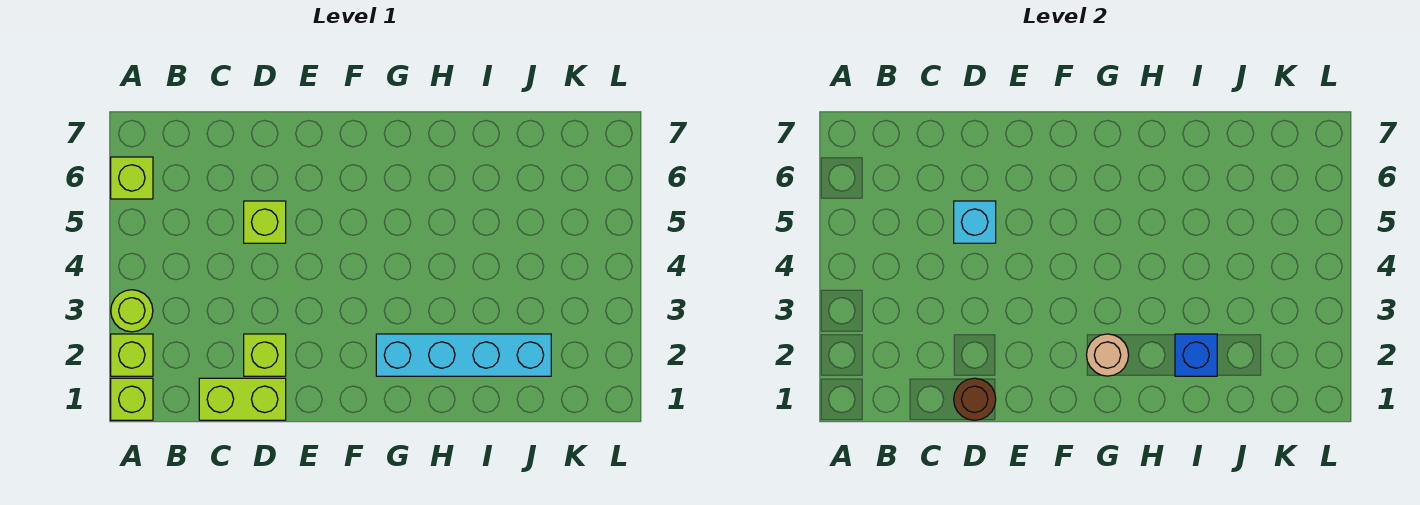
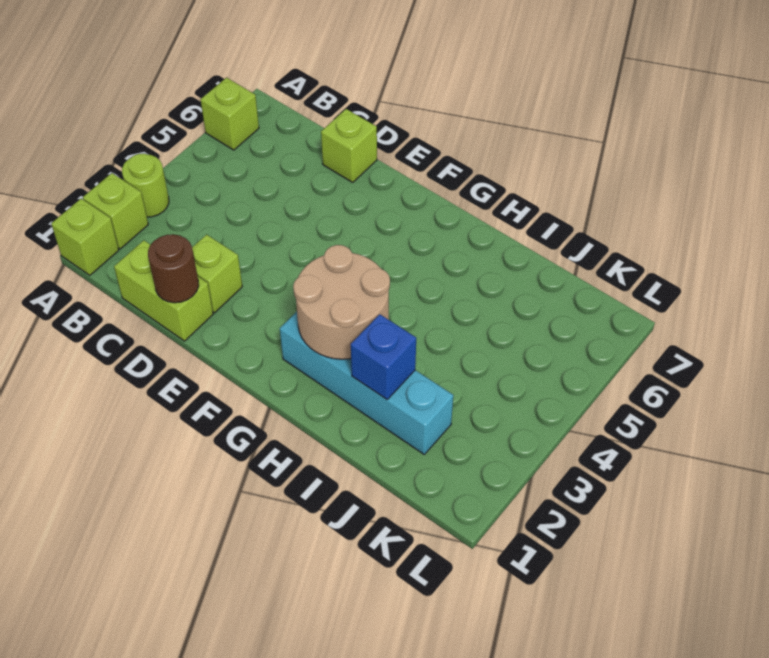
lime 1x1 brick [244,201,286,243] -> lime 1x1 brick moved to [321,109,377,182]
cyan 1x1 brick [954,201,996,243] -> none
tan 1x1 round brick [1087,334,1129,376] -> tan 2x2 round brick [293,245,390,359]

